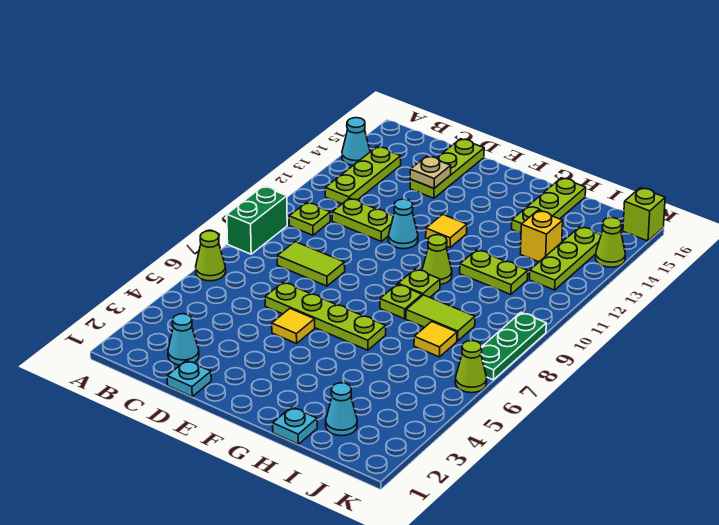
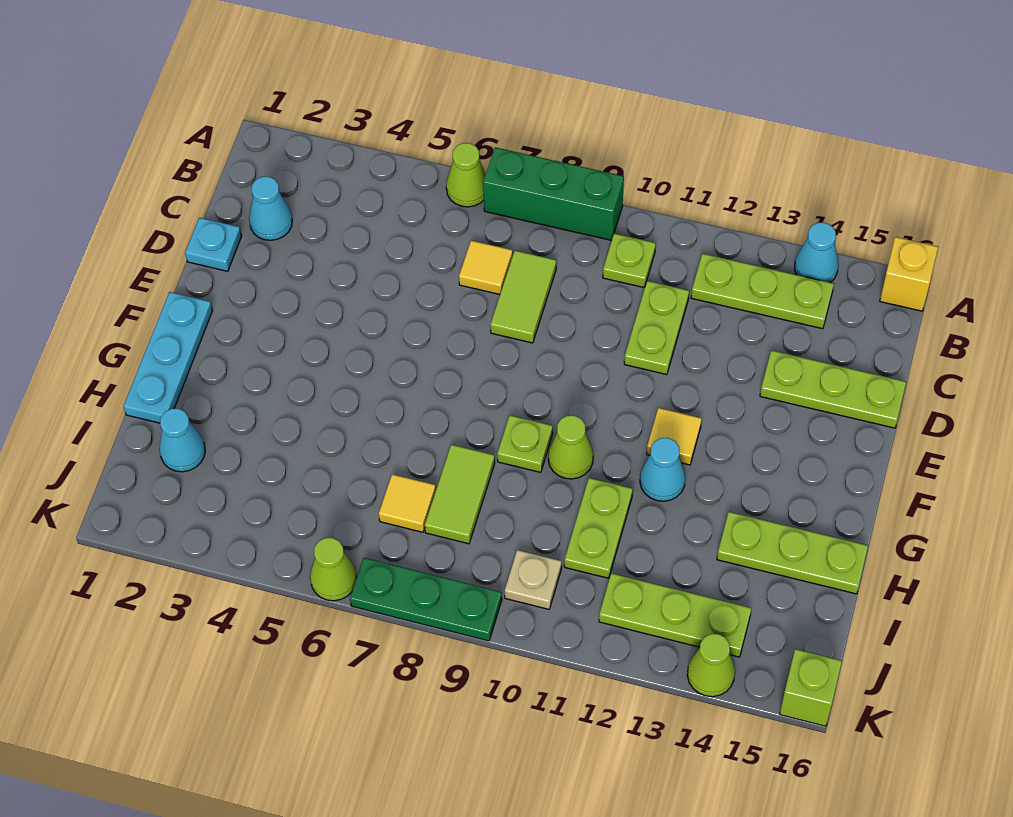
green 1x2 brick [227,186,287,254] -> green 1x3 brick [483,147,624,240]
lime 1x4 plate [265,282,386,350] -> none
tan 1x1 plate [410,156,451,188] -> tan 1x1 plate moved to [505,550,562,609]
yellow 1x1 tile [272,309,315,344] -> yellow 1x1 tile moved to [459,241,513,294]
cyan 1x1 cone [388,199,418,249] -> cyan 1x1 cone moved to [640,438,685,501]
lime 1x1 plate [380,284,422,319] -> none
cyan 1x1 plate [273,407,317,444] -> cyan 1x3 plate [123,292,212,423]
yellow 1x1 brick [520,211,563,262] -> yellow 1x1 brick moved to [880,237,938,311]

